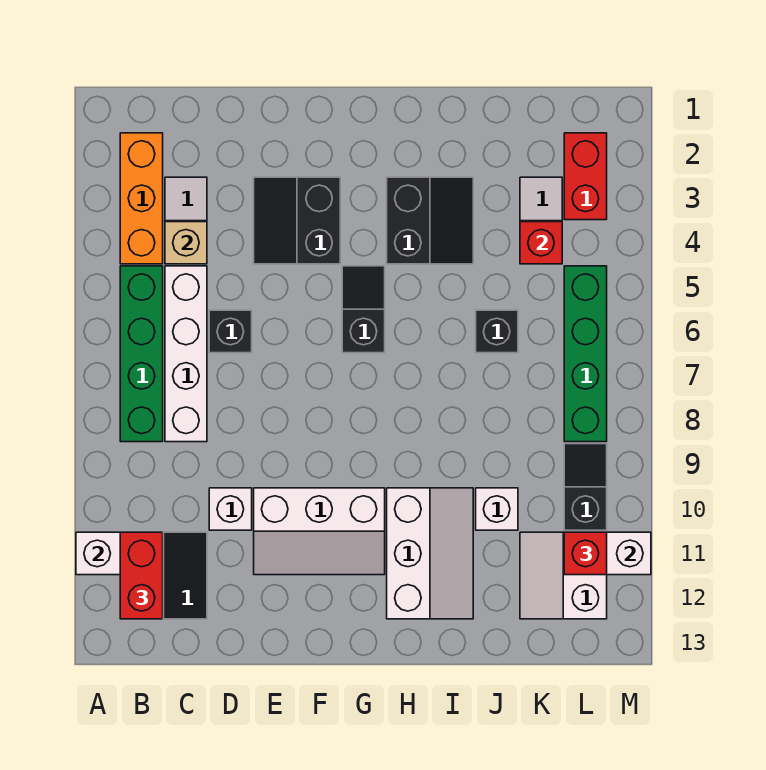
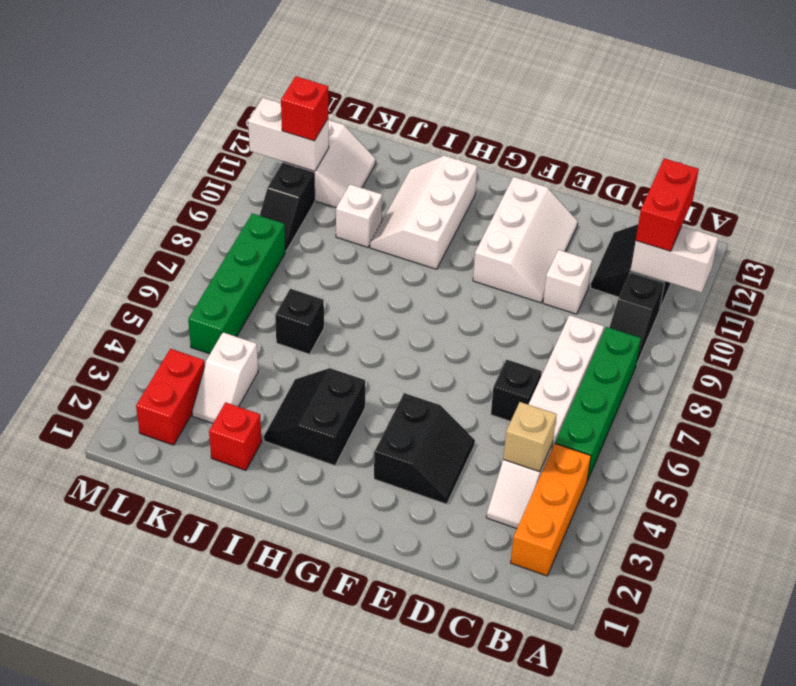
white 2x3 slope [254,488,385,575] -> white 2x3 slope turned to [473,177,578,303]
black 1x2 slope [342,266,385,353] -> black 1x2 slope moved to [609,272,664,365]
red 1x1 brick [520,222,562,264] -> red 1x1 brick moved to [209,402,262,470]

